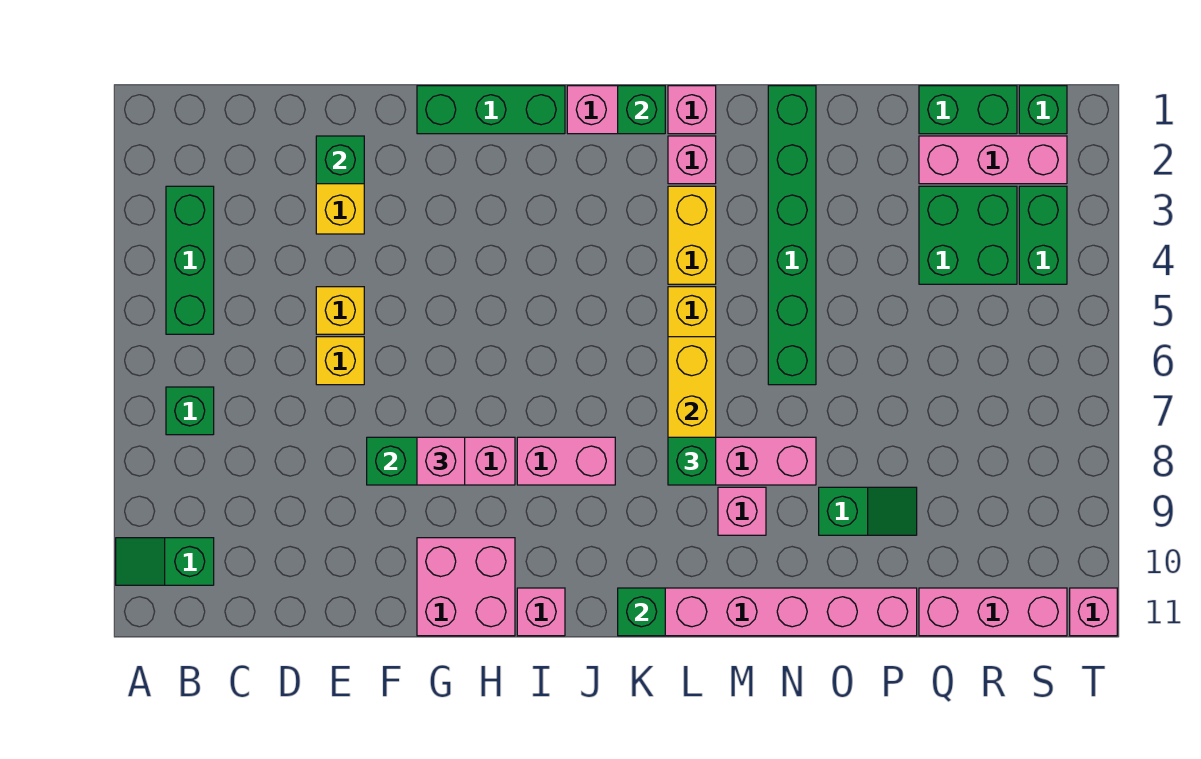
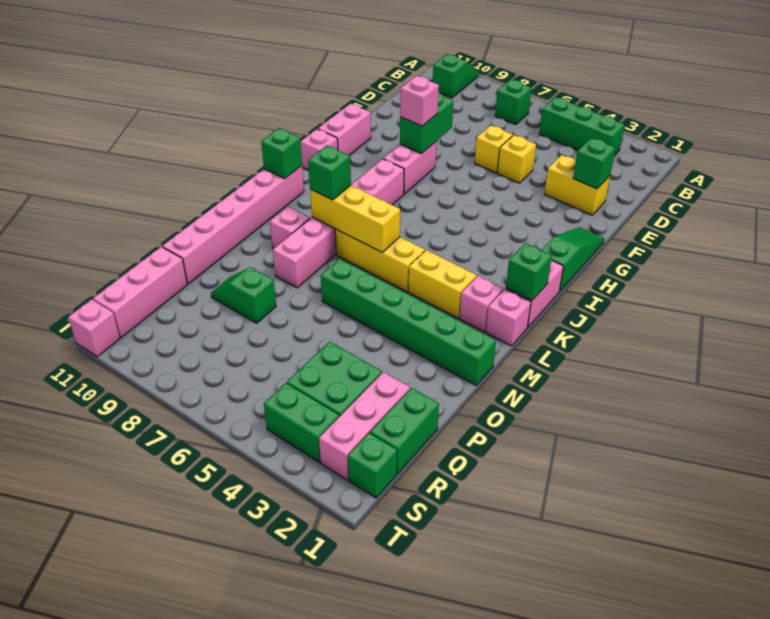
green 1x3 brick [417,86,565,134] -> green 1x3 slope [541,227,604,291]
pink 2x2 brick [417,538,515,636] -> pink 1x2 brick [318,104,371,155]
green 1x2 slope [819,487,917,535] -> green 1x2 slope turned to [211,267,276,323]

